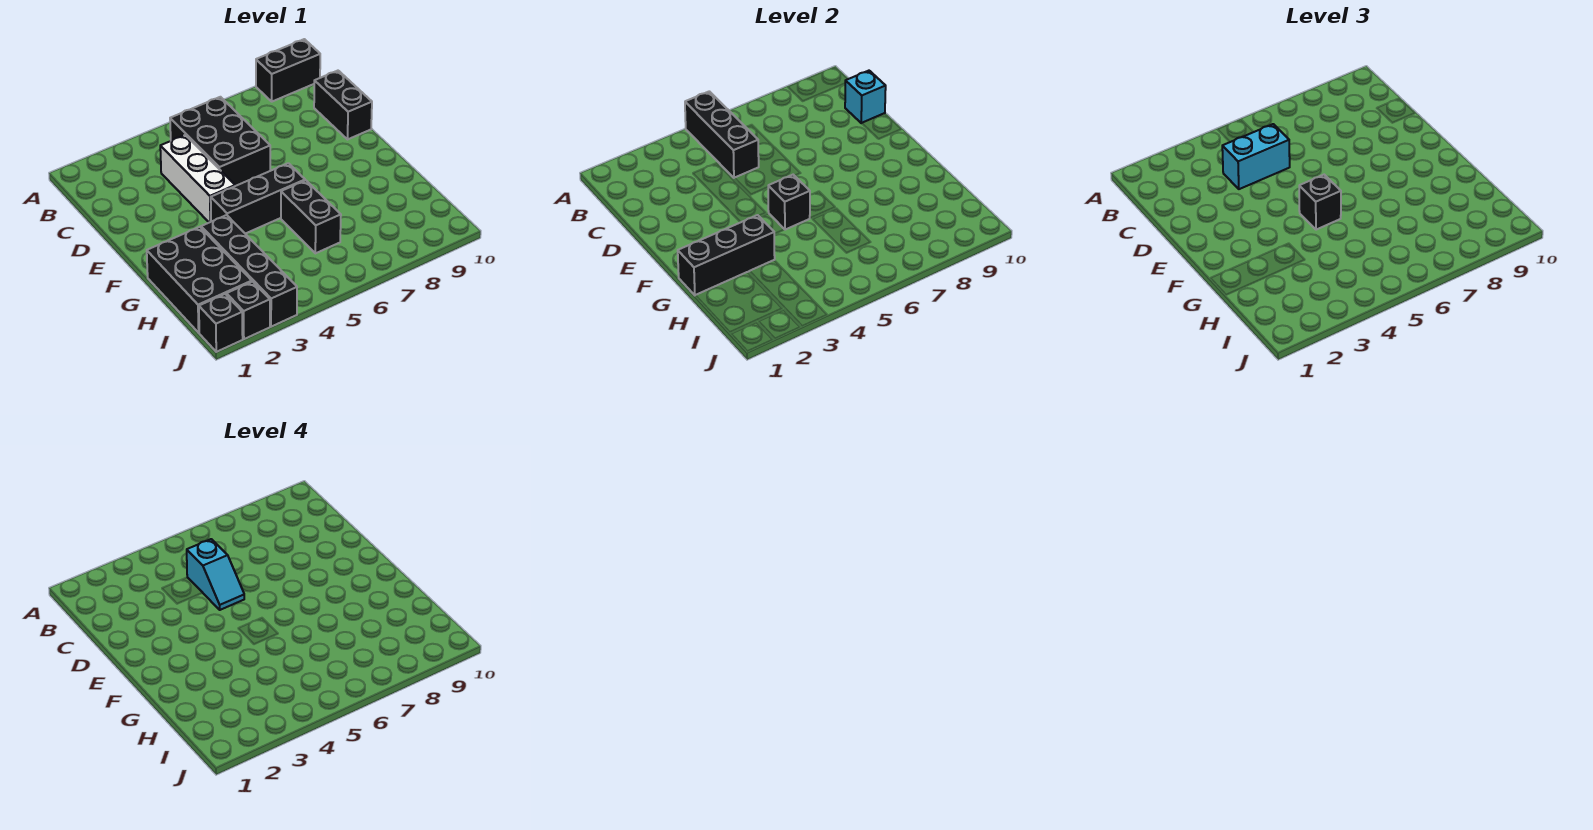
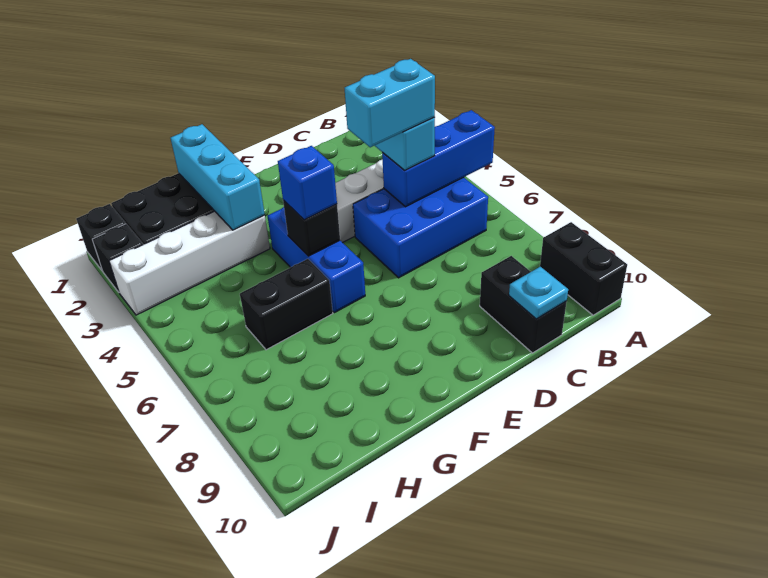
black 1x3 brick [685,91,759,178] -> blue 1x3 brick [382,110,495,207]
black 2x3 brick [170,97,270,186] -> blue 2x3 brick [353,177,488,278]
cyan 1x2 slope [187,539,244,610] -> cyan 1x2 brick [345,59,435,147]
black 1x2 brick [314,71,372,140] -> black 1x2 brick turned to [480,256,567,353]
cyan 1x1 brick [845,71,886,123] -> cyan 1x1 plate [509,267,568,319]
black 1x3 brick [211,163,305,234] -> blue 1x3 brick [268,207,365,313]
black 1x1 brick [1299,175,1341,230] -> blue 1x1 brick [278,146,337,220]
black 1x3 brick [678,215,775,295] -> cyan 1x3 brick [171,124,265,230]
black 1x4 brick [201,215,297,327] -> white 1x4 brick [109,211,270,315]

